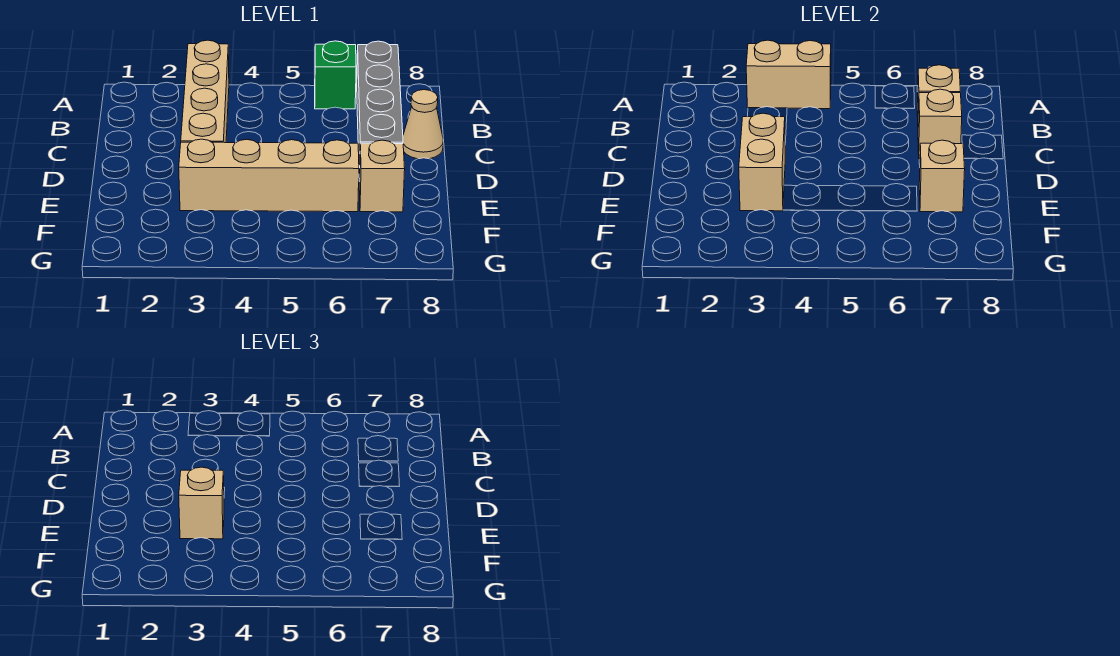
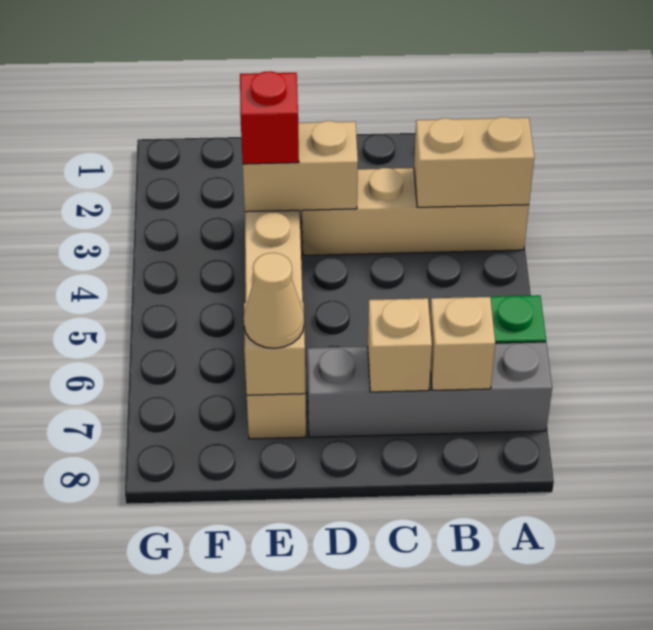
tan 1x2 brick [746,40,831,109] -> tan 1x2 brick turned to [414,117,534,207]
tan 1x1 cone [403,90,443,159] -> tan 1x1 cone moved to [244,253,304,348]
tan 1x1 brick [179,467,224,539] -> red 1x1 brick [240,71,299,164]

